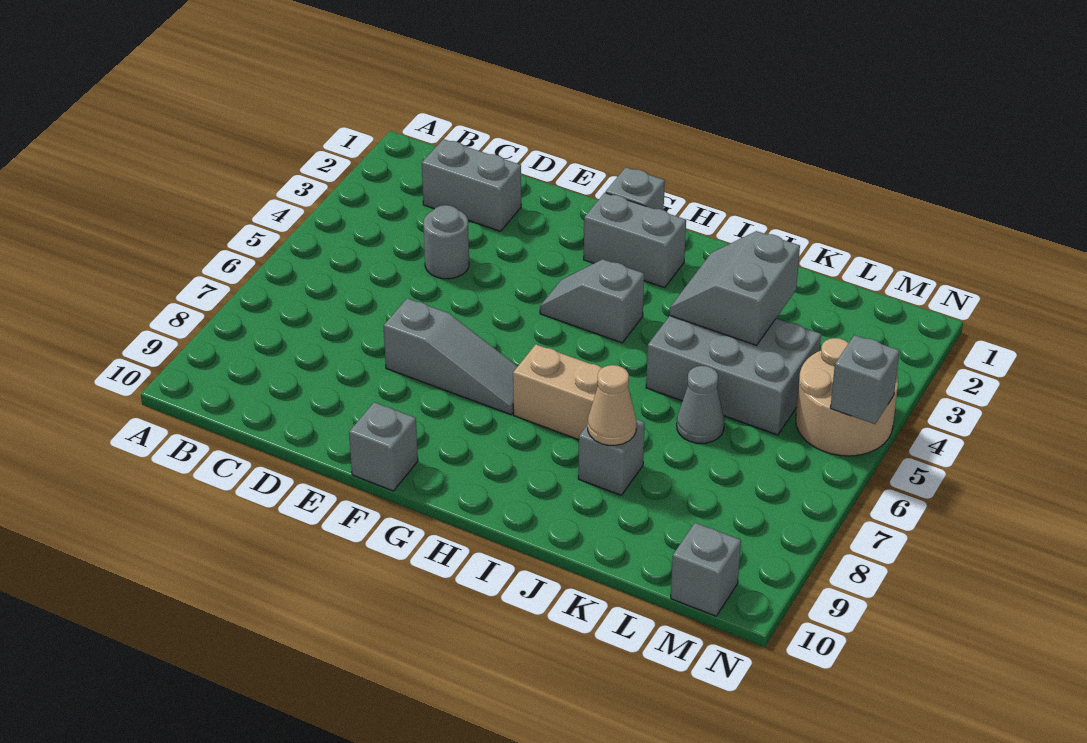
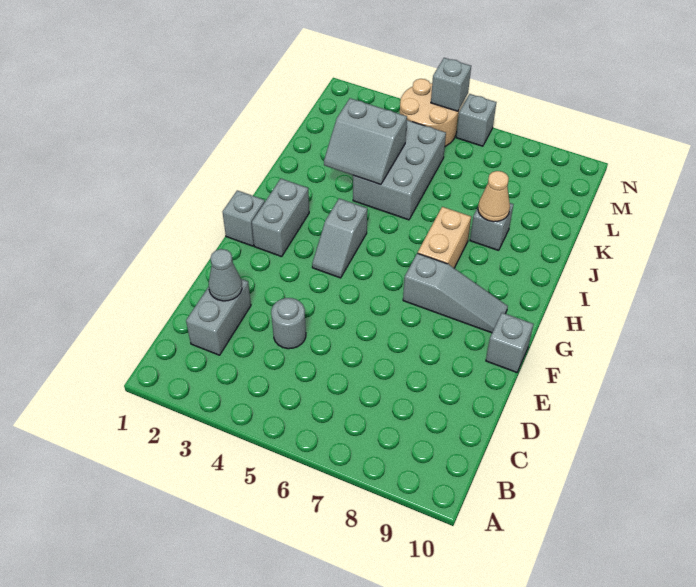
grey 1x3 slope [384,298,518,414] -> grey 1x3 slope turned to [403,253,508,333]
grey 1x1 cone [677,366,724,443] -> grey 1x1 cone moved to [209,249,242,301]
grey 1x1 brick [671,523,741,616] -> grey 1x1 brick moved to [456,94,496,146]

